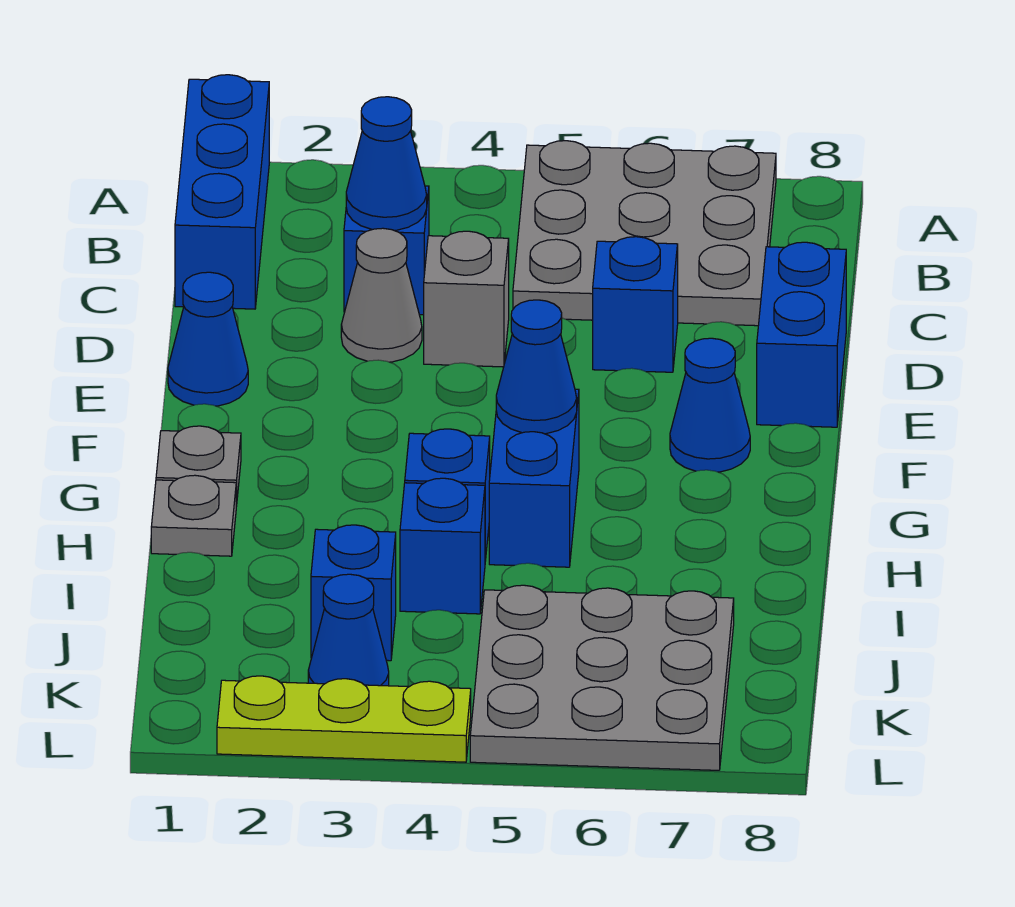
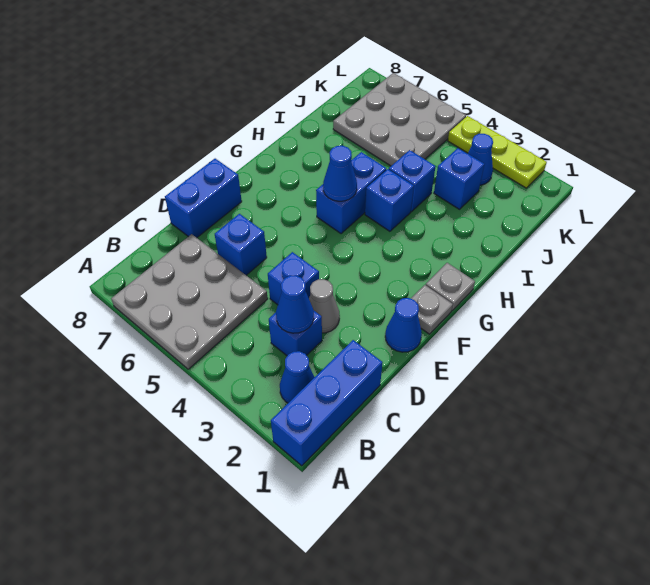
grey 1x1 brick [424,231,509,367] -> blue 1x1 brick [268,252,319,305]
blue 1x1 cone [670,338,750,472] -> blue 1x1 cone moved to [280,351,314,403]
grey 1x1 plate [151,475,236,556] -> grey 1x1 plate moved to [411,285,453,334]

